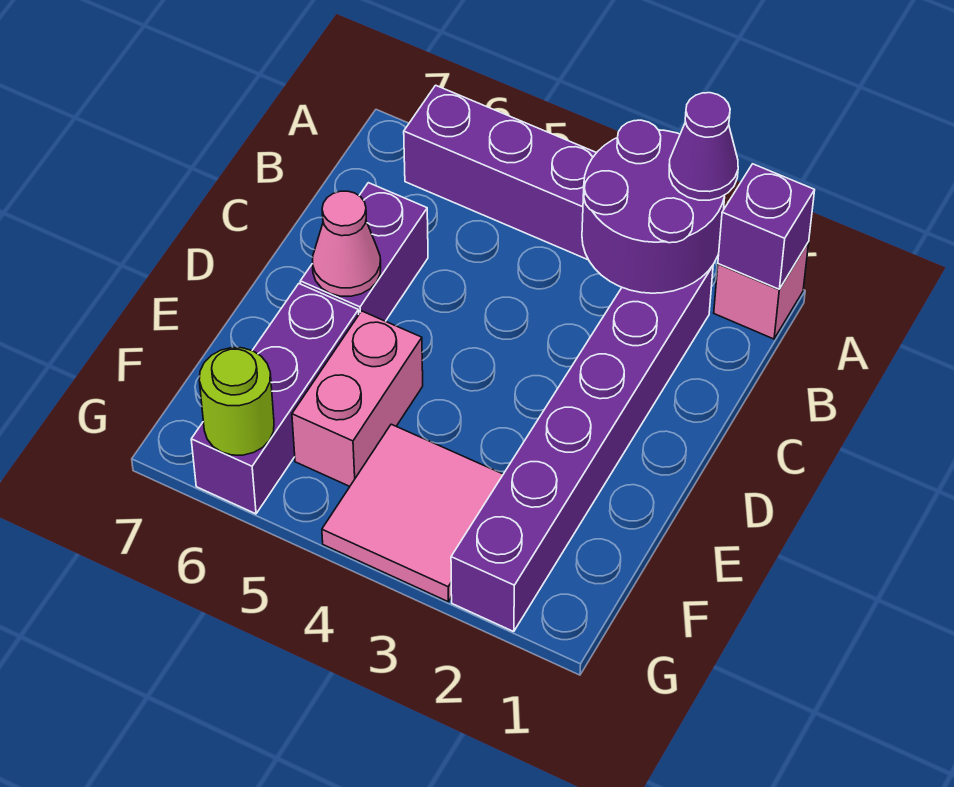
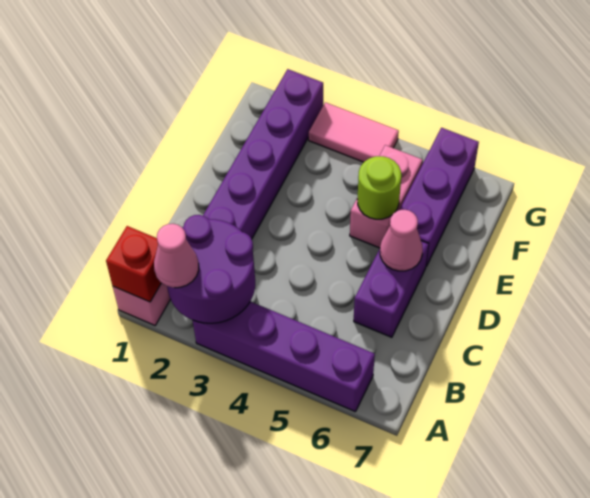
purple 1x1 brick [718,164,815,289] -> red 1x1 brick [106,226,161,302]
purple 1x1 cone [669,93,738,200] -> pink 1x1 cone [154,224,199,288]
pink 2x2 tile [322,424,503,602] -> pink 1x2 tile [309,102,399,162]
lime 1x1 round brick [199,348,274,455] -> lime 1x1 round brick moved to [357,156,401,219]

